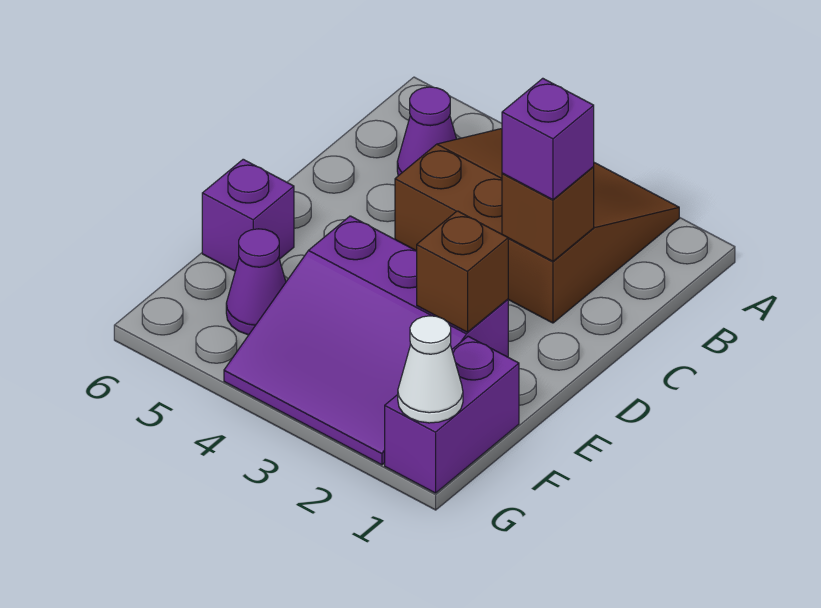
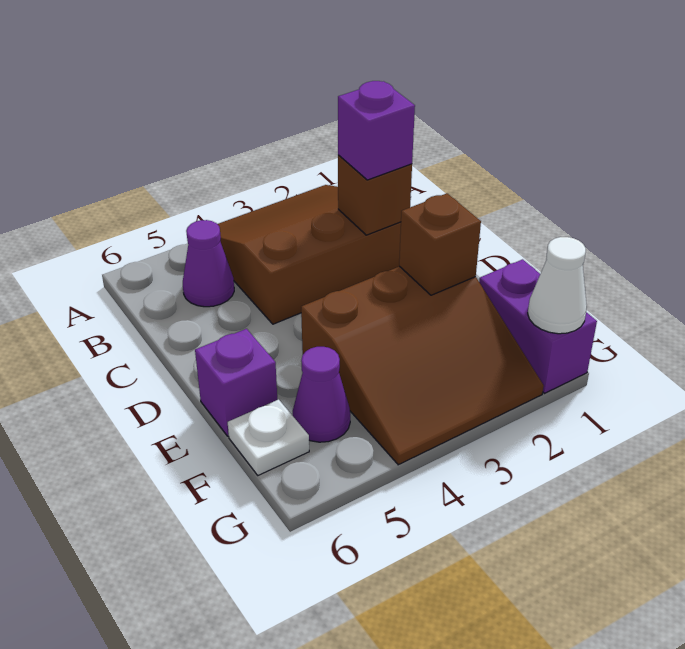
purple 3x3 slope [224,216,508,465] -> brown 3x3 slope [301,266,544,465]
none -> white 1x1 plate [228,399,309,475]

